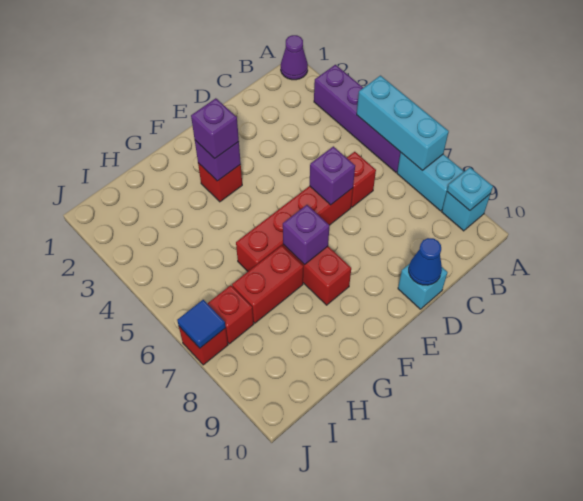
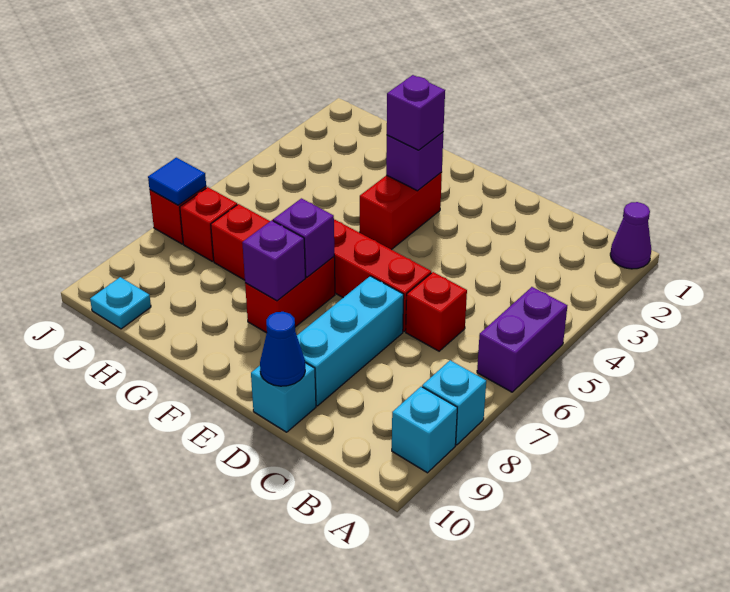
purple 1x4 brick [314,65,401,172] -> purple 1x2 brick [477,287,567,392]
cyan 1x3 brick [357,76,449,170] -> cyan 1x3 brick moved to [297,276,404,406]
cyan 1x2 brick [397,153,464,211] -> cyan 1x1 brick [422,360,486,445]
cyan 1x1 plate [447,168,493,211] -> cyan 1x1 plate moved to [90,277,151,329]
purple 1x1 brick [310,146,355,205] -> purple 1x1 brick moved to [242,220,305,301]
red 1x1 brick [198,163,242,202] -> red 1x2 brick [360,172,442,250]

